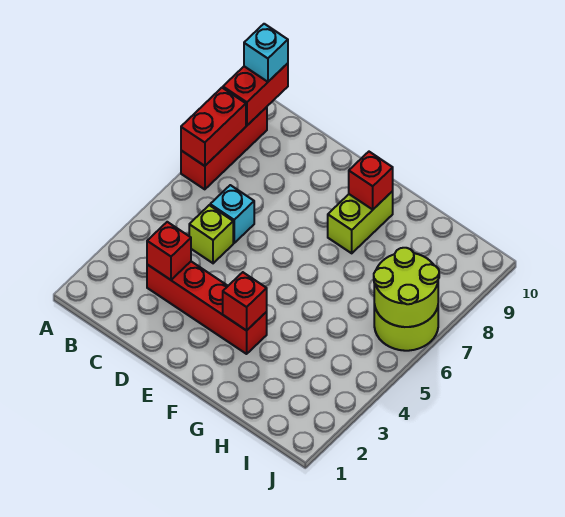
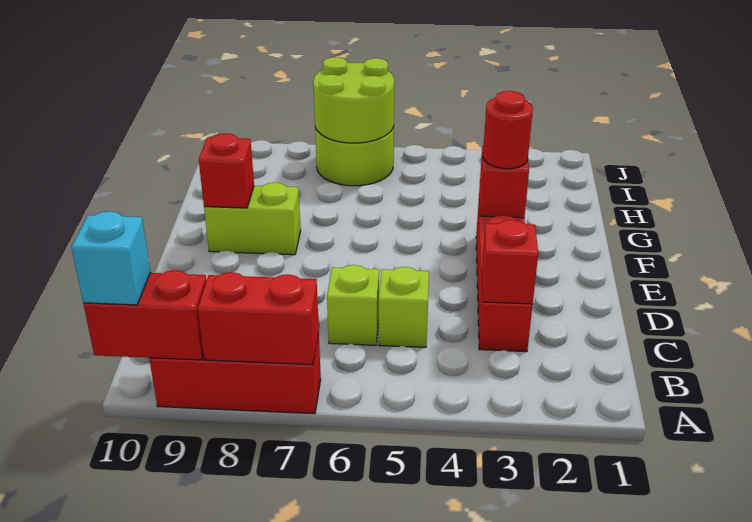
cyan 1x1 brick [210,185,254,243] -> lime 1x1 brick [327,265,379,345]
none -> red 1x1 round brick [483,91,533,169]

